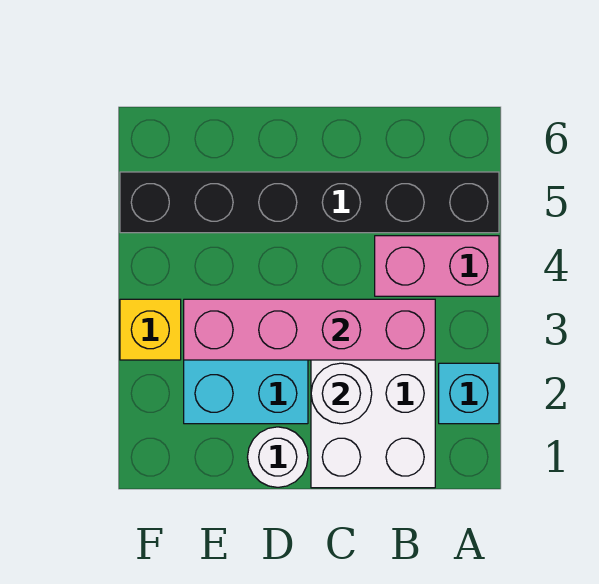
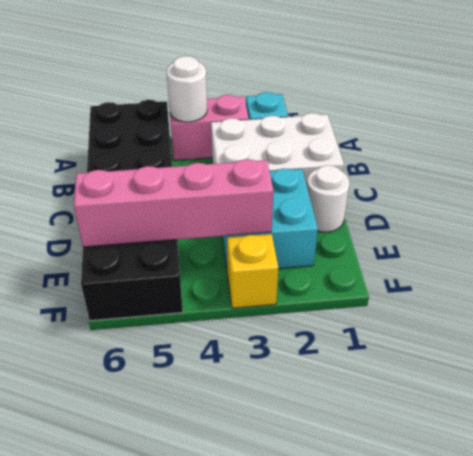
pink 1x2 brick [375,236,499,296] -> pink 1x2 brick turned to [170,95,249,160]
black 1x6 brick [120,172,499,233] -> black 2x6 brick [81,100,183,321]
pink 1x4 brick [184,299,435,360] -> pink 1x4 brick turned to [74,159,273,247]
white 1x1 round brick [311,363,372,424] -> white 1x1 round brick moved to [166,56,207,122]

